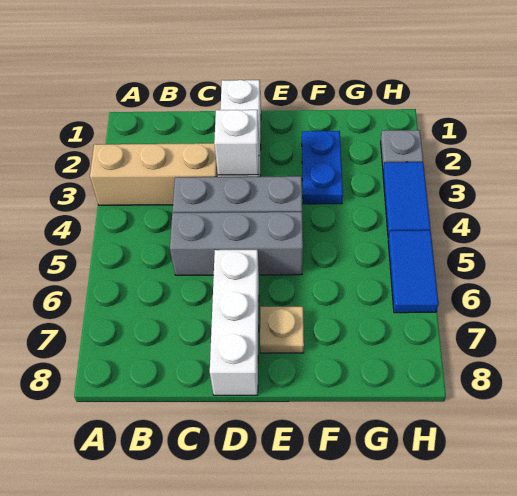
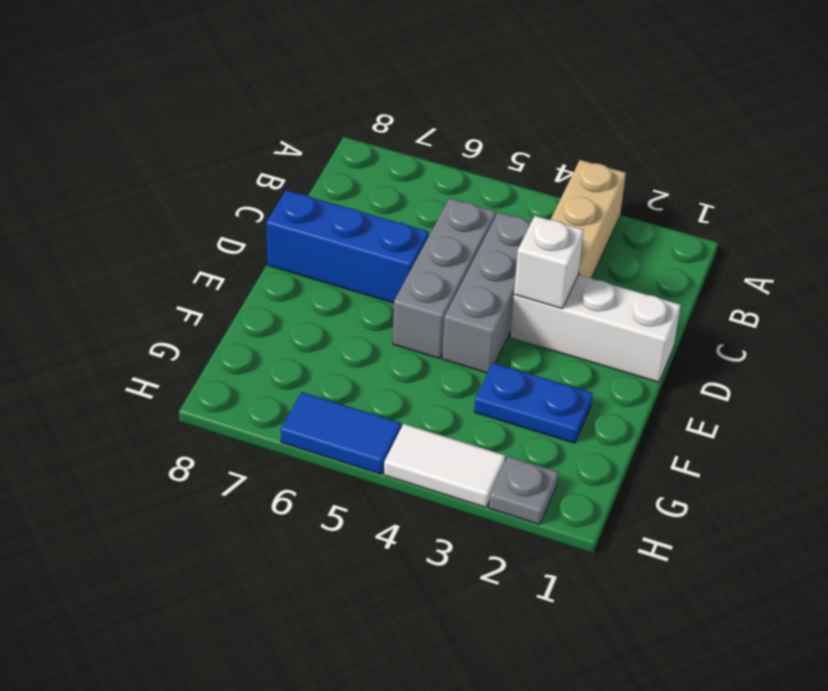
white 1x3 brick [210,250,259,395] -> blue 1x3 brick [266,190,429,303]
tan 1x1 plate [260,307,304,353] -> none
blue 1x2 tile [383,162,430,238] -> white 1x2 tile [384,424,505,507]

